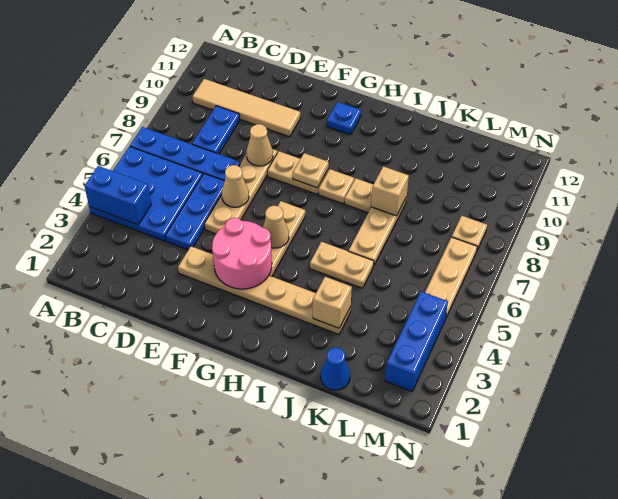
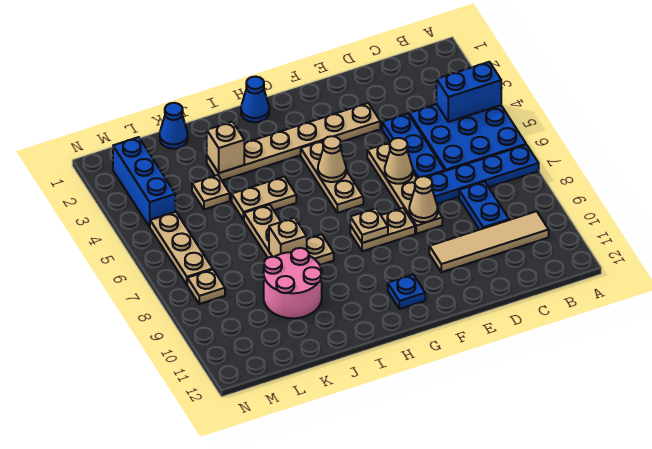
pink 2x2 round brick [212,218,272,289] -> pink 2x2 round brick moved to [264,248,322,318]
none -> blue 1x1 cone [241,77,269,122]
tan 1x1 plate [319,169,354,204] -> tan 1x1 plate moved to [192,175,230,209]

